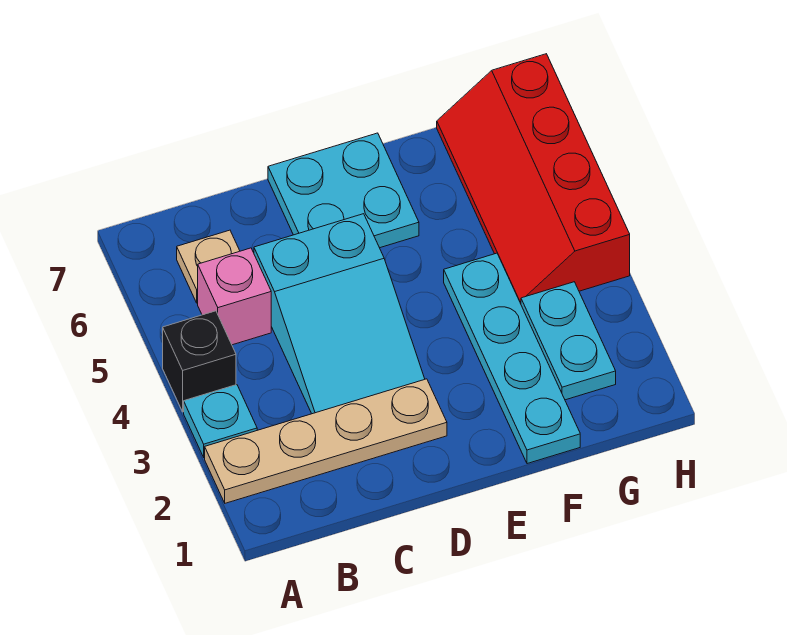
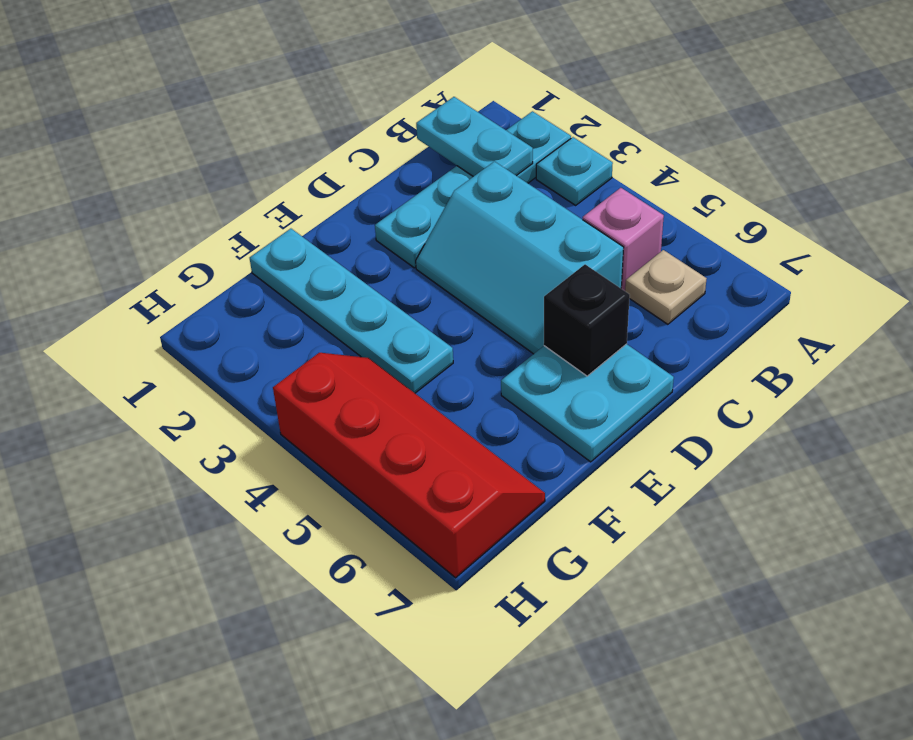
tan 1x4 plate [205,379,447,503] -> cyan 1x4 plate [375,111,571,268]
black 1x1 brick [163,311,236,412] -> black 1x1 brick moved to [544,264,630,376]
cyan 2x3 slope [254,214,425,414] -> cyan 2x3 slope turned to [416,161,624,354]
cyan 1x2 plate [521,282,616,400] -> cyan 1x2 plate moved to [416,97,533,177]

